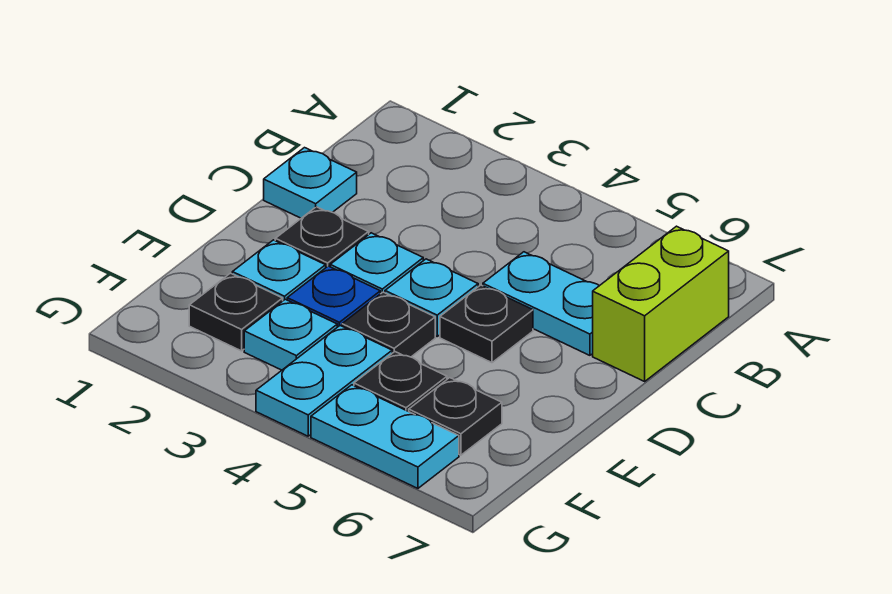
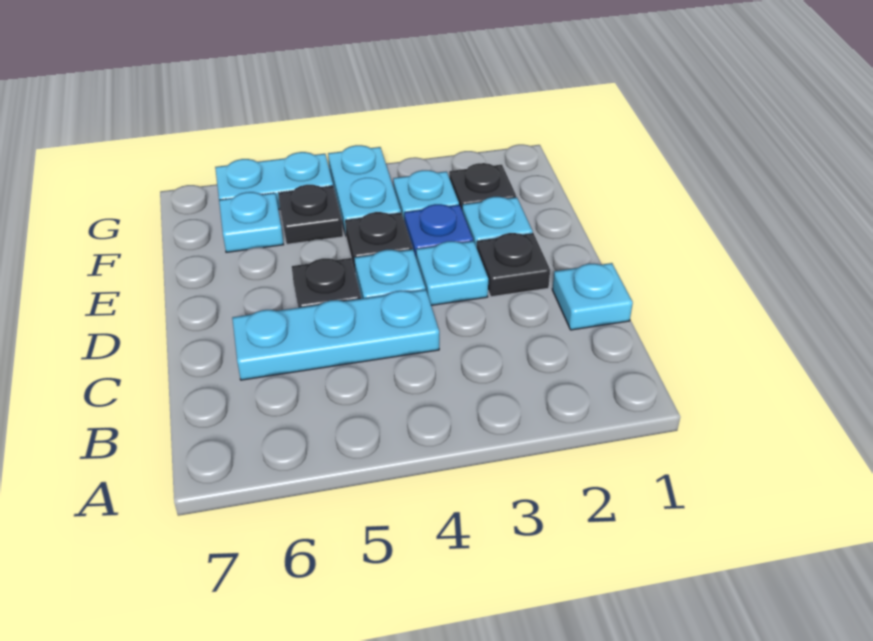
lime 1x2 brick [593,226,729,381] -> none
cyan 1x2 plate [483,252,599,355] -> cyan 1x3 plate [232,290,439,380]
black 1x1 plate [409,378,502,455] -> cyan 1x1 plate [219,192,284,252]

